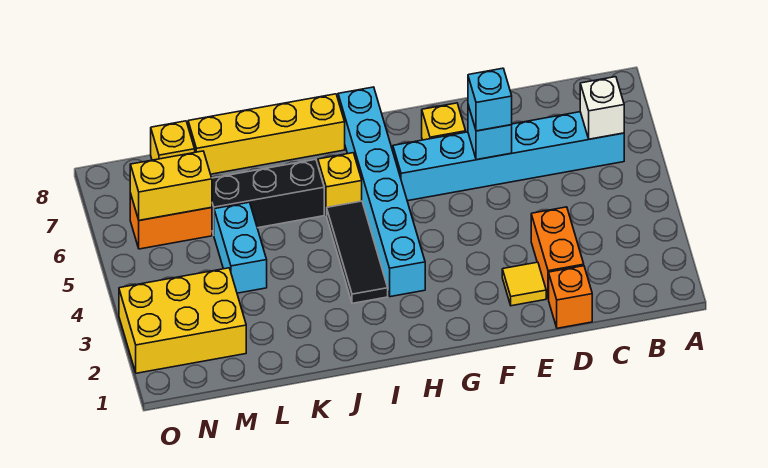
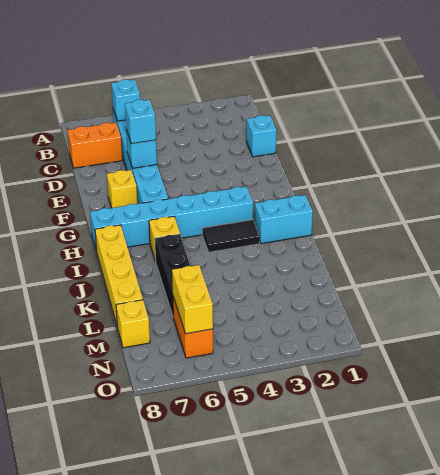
white 1x1 brick [580,77,624,139] -> cyan 1x1 brick [111,79,140,121]
orange 1x1 brick [549,266,592,328] -> cyan 1x1 brick [247,115,276,157]
orange 1x2 brick [531,207,584,299] -> orange 1x2 brick moved to [67,123,122,168]
yellow 1x1 tile [502,262,546,306] -> none
black 1x3 tile [327,201,388,303] -> black 1x2 tile [202,220,260,252]
cyan 1x2 brick [214,202,267,293] -> cyan 1x2 brick moved to [254,195,313,244]
yellow 2x3 brick [119,268,246,373] -> none

